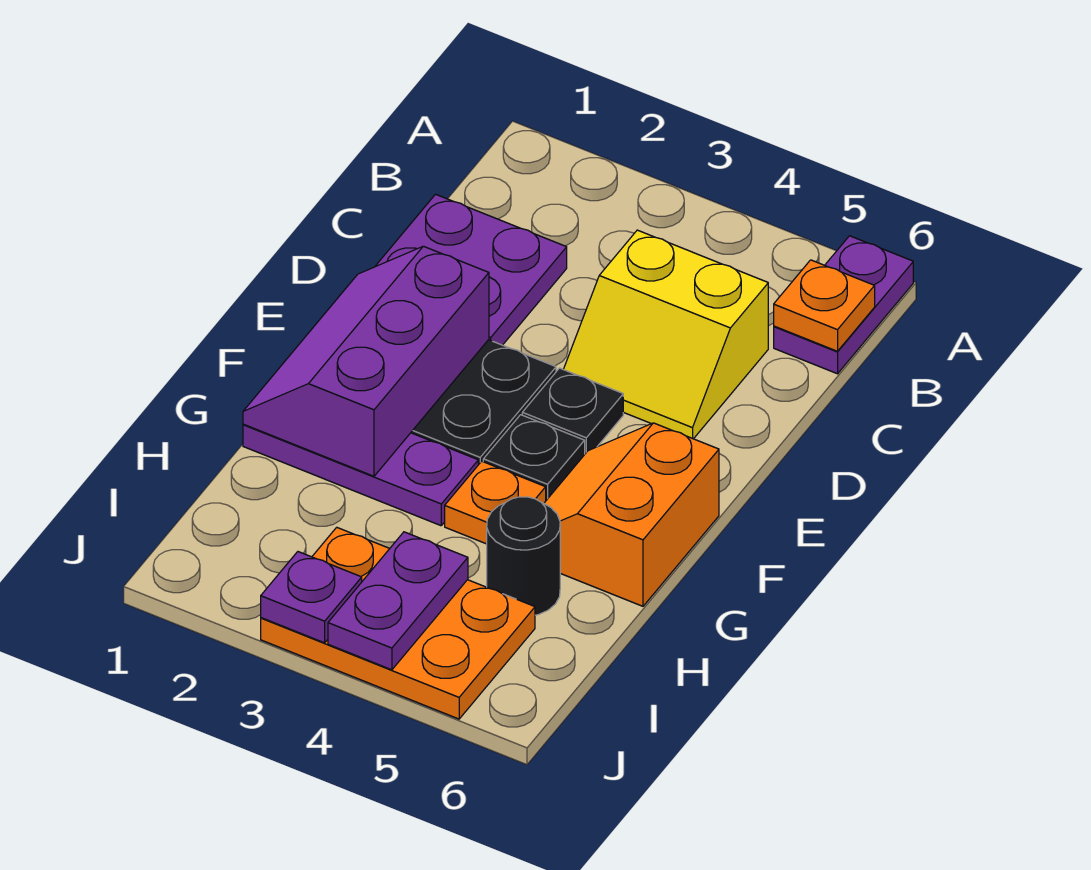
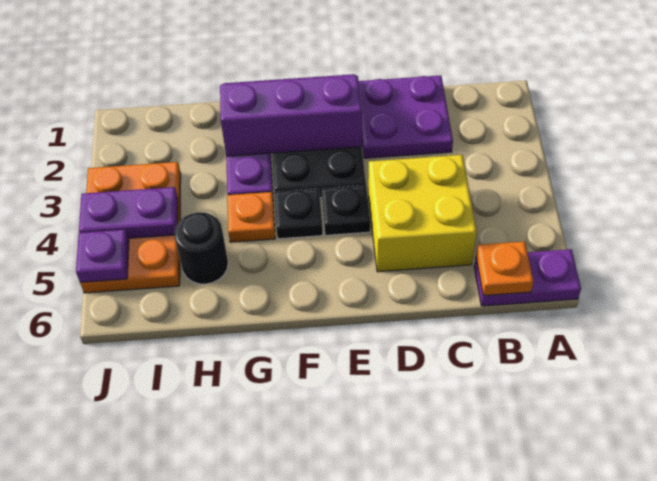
yellow 2x2 slope [563,230,768,439] -> yellow 2x2 brick [368,155,477,272]
orange 2x2 slope [544,423,719,606] -> none
purple 1x1 plate [261,552,362,643] -> purple 1x1 plate moved to [76,229,129,282]

